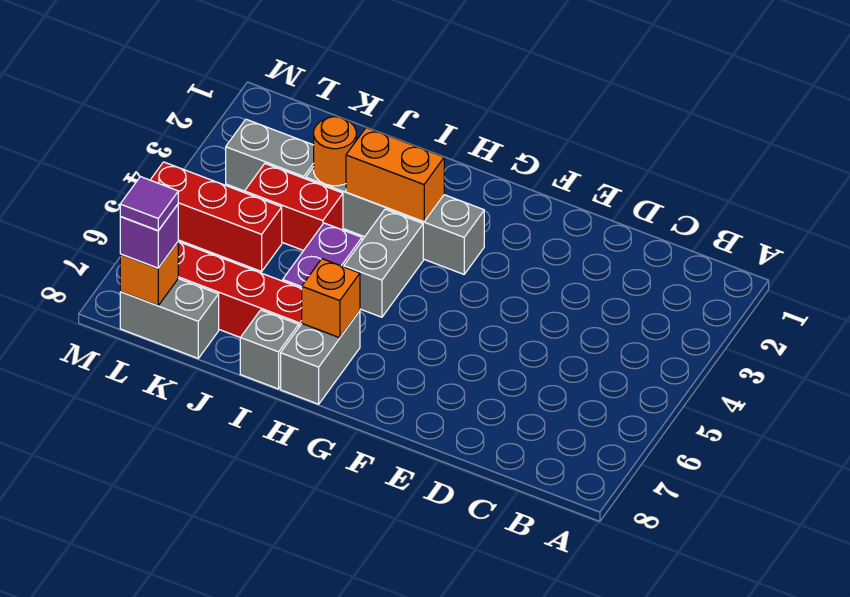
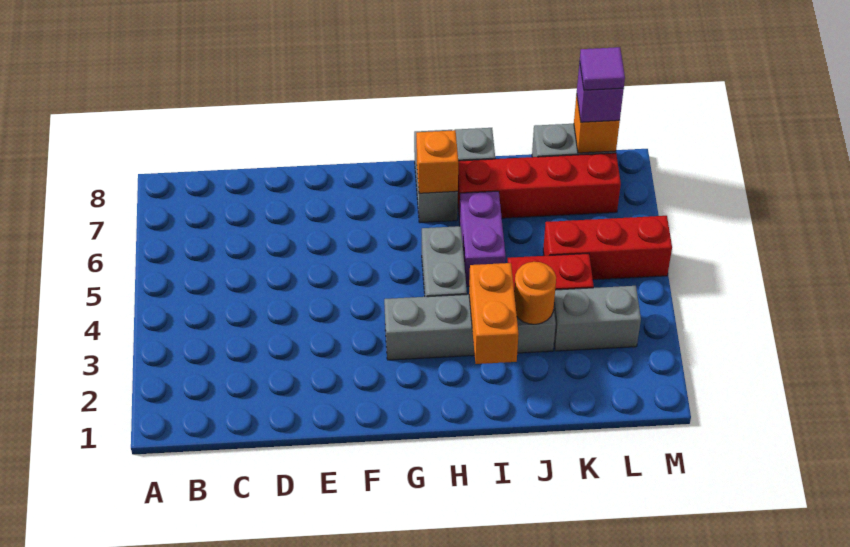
orange 1x2 brick [346,127,444,222] -> orange 1x2 brick turned to [469,263,519,364]

